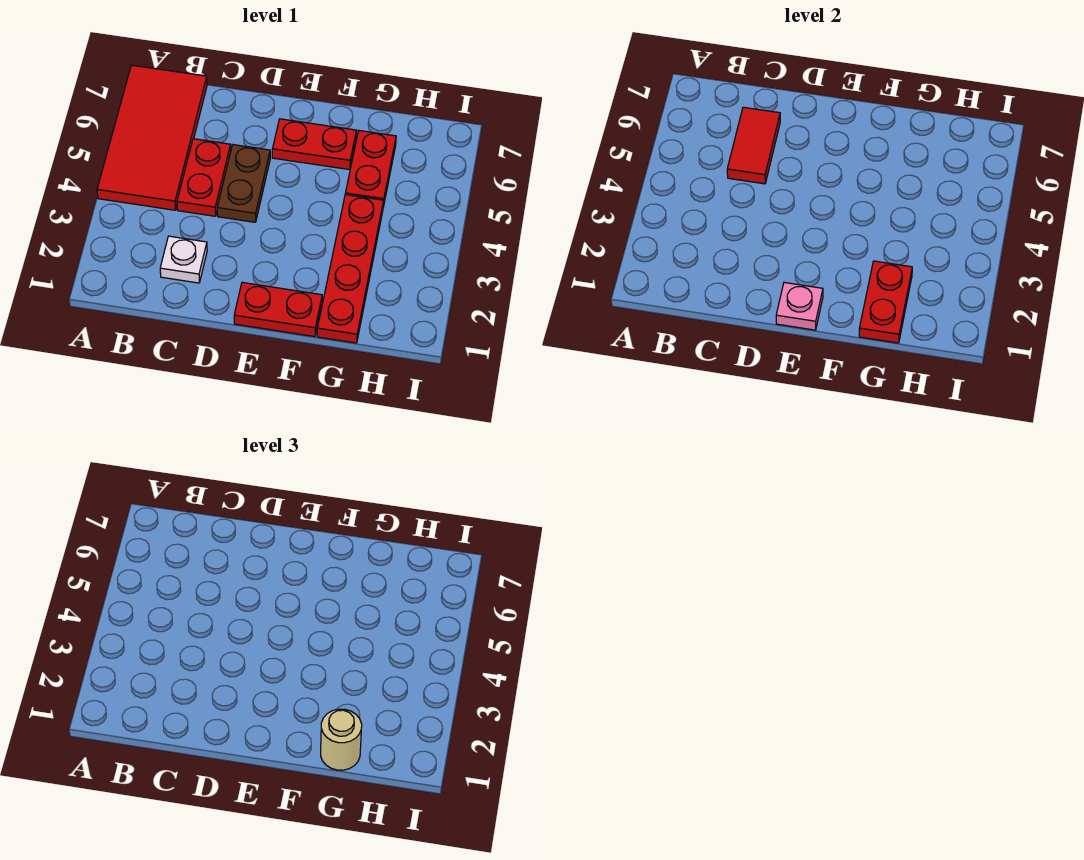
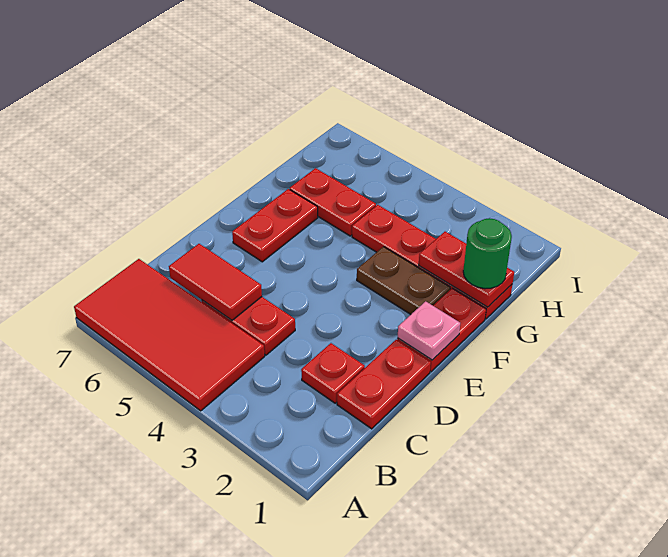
none -> red 1x2 plate [337,340,431,429]
white 1x1 plate [160,236,207,283] -> red 1x1 plate [301,343,365,403]
brown 1x2 plate [217,145,270,222] -> brown 1x2 plate moved to [357,247,450,314]
tan 1x1 round brick [321,709,362,770] -> green 1x1 round brick [463,218,512,289]

